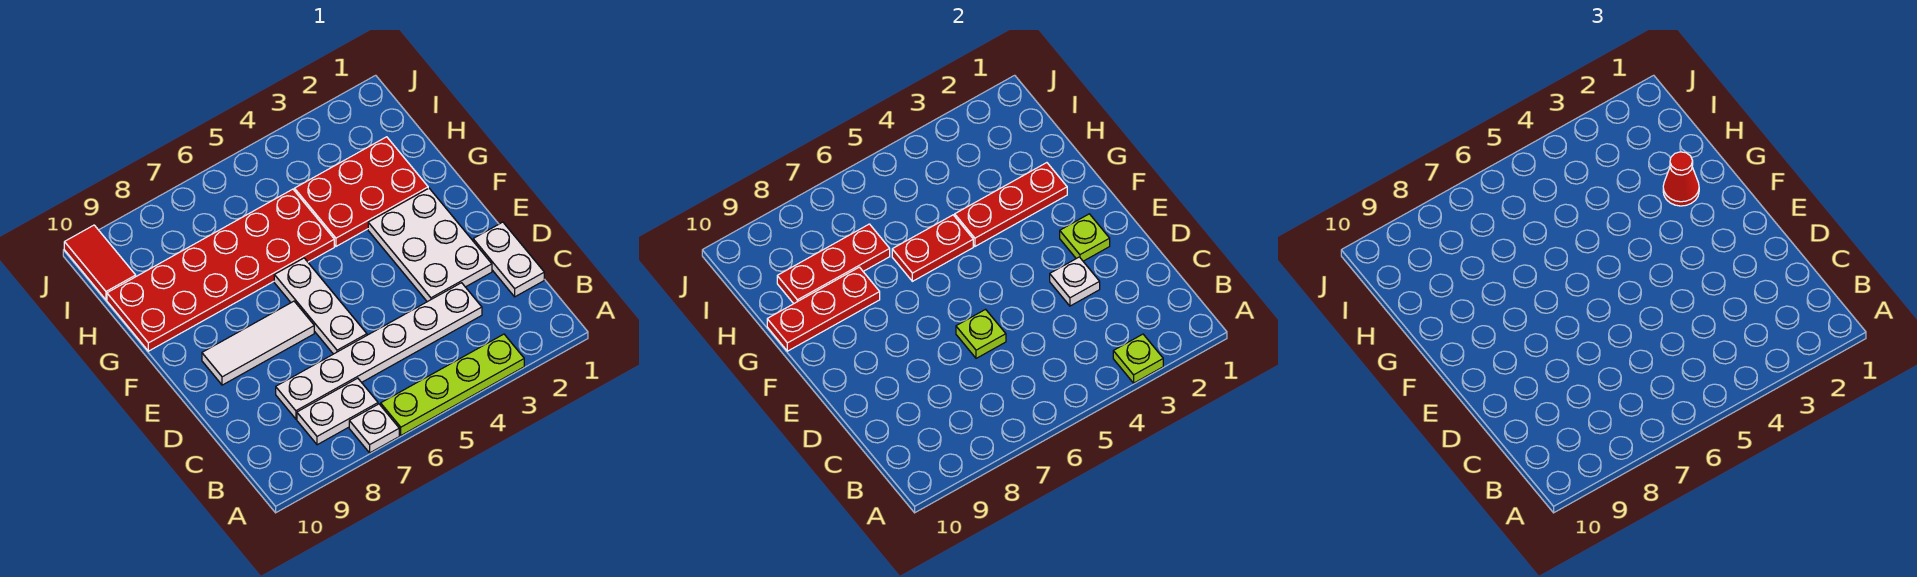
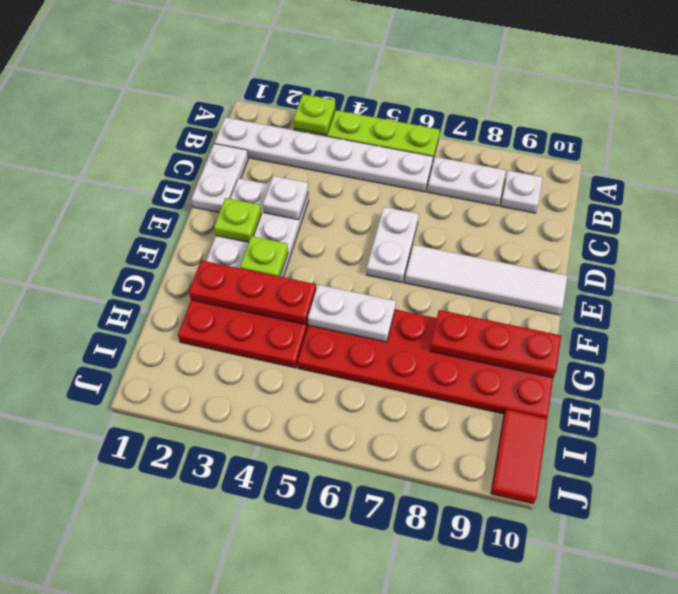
white 1x1 plate [349,404,399,453] -> white 1x1 plate moved to [500,170,543,213]
white 1x6 plate [276,283,482,419] -> white 1x6 plate moved to [215,117,433,192]
white 1x3 plate [274,258,367,354] -> white 1x2 plate [366,207,419,283]
lime 1x1 plate [956,309,1006,358] -> lime 1x1 plate moved to [240,236,288,277]
white 1x3 tile [202,301,314,385] -> white 1x4 tile [405,245,567,315]
red 1x1 cone [1663,152,1699,206] -> none
red 1x2 plate [892,215,973,281] -> white 1x2 plate [308,285,396,342]
red 1x3 plate [777,224,890,304] -> none

